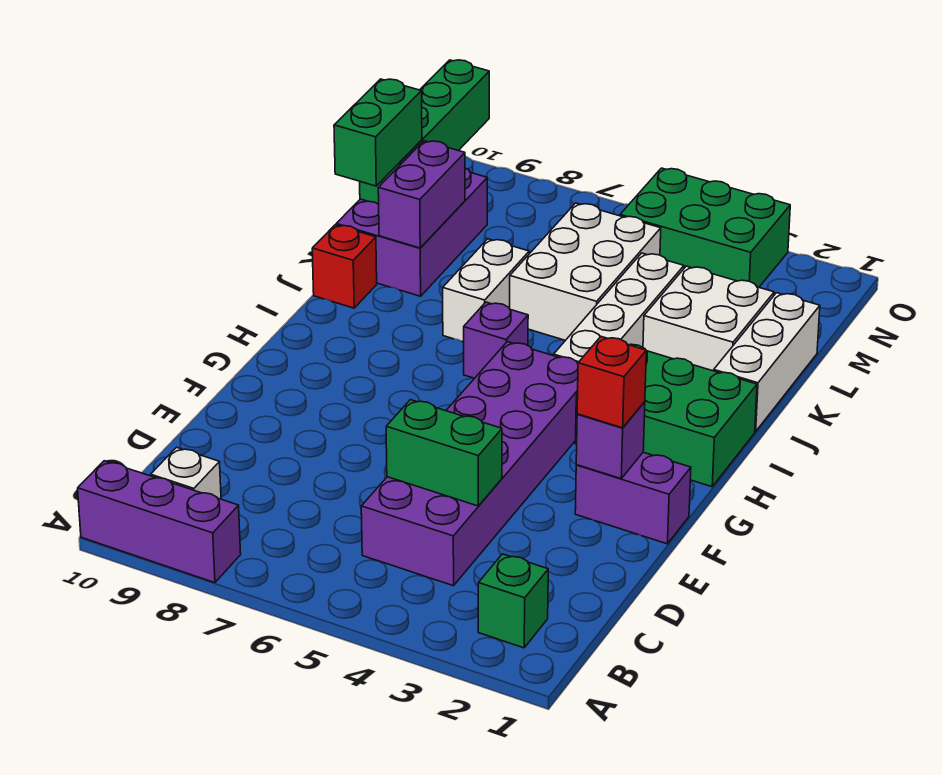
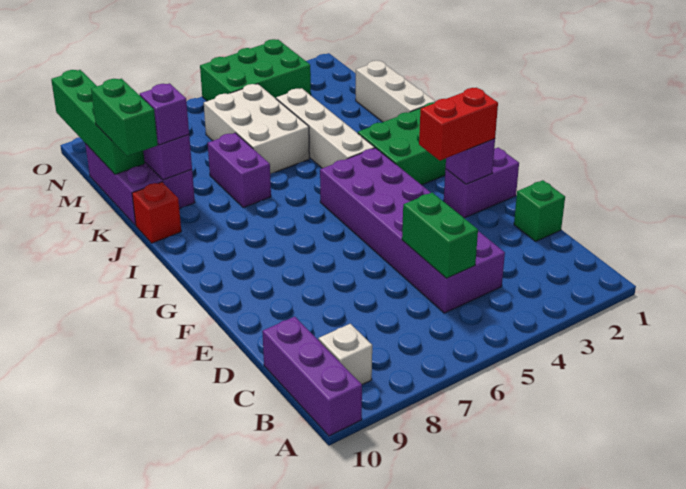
purple 1x3 brick [78,461,241,583] -> purple 1x3 brick turned to [262,317,362,436]
green 1x1 brick [478,554,548,648] -> green 1x1 brick moved to [514,180,565,241]
green 1x2 brick [386,400,502,506] -> green 1x2 brick turned to [402,193,478,278]
red 1x1 brick [577,337,646,428] -> red 1x2 brick [419,88,498,160]
purple 1x1 brick [464,302,528,378] -> purple 1x1 brick moved to [140,83,189,145]
white 1x2 brick [443,239,529,342] -> purple 1x2 brick [208,133,271,208]
white 2x2 brick [643,266,774,371] -> none

